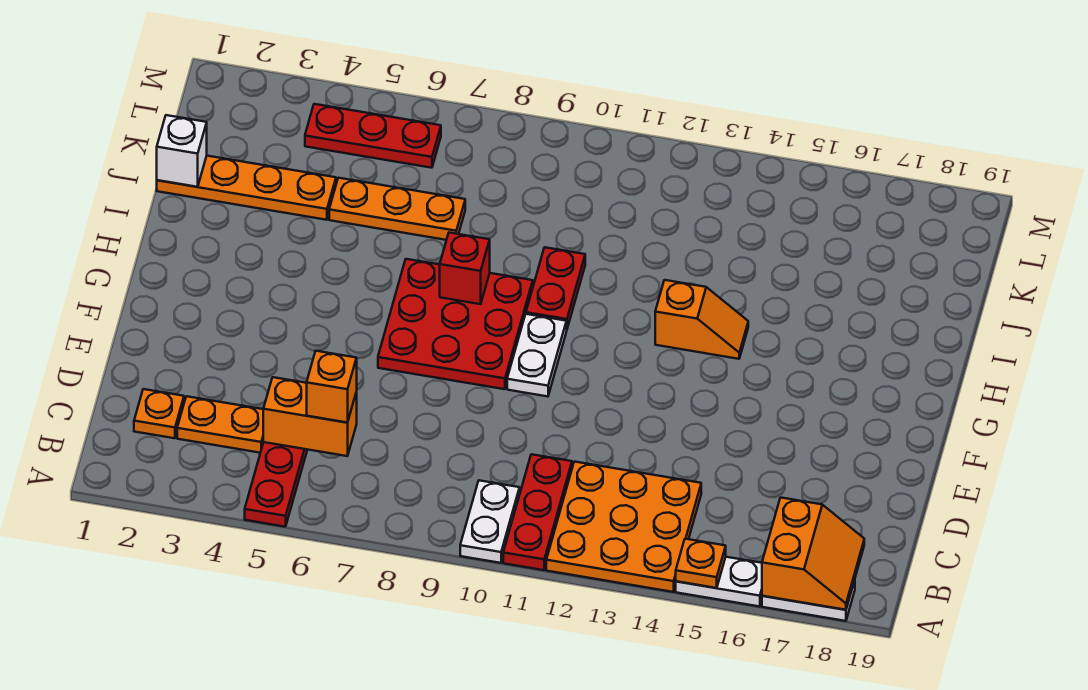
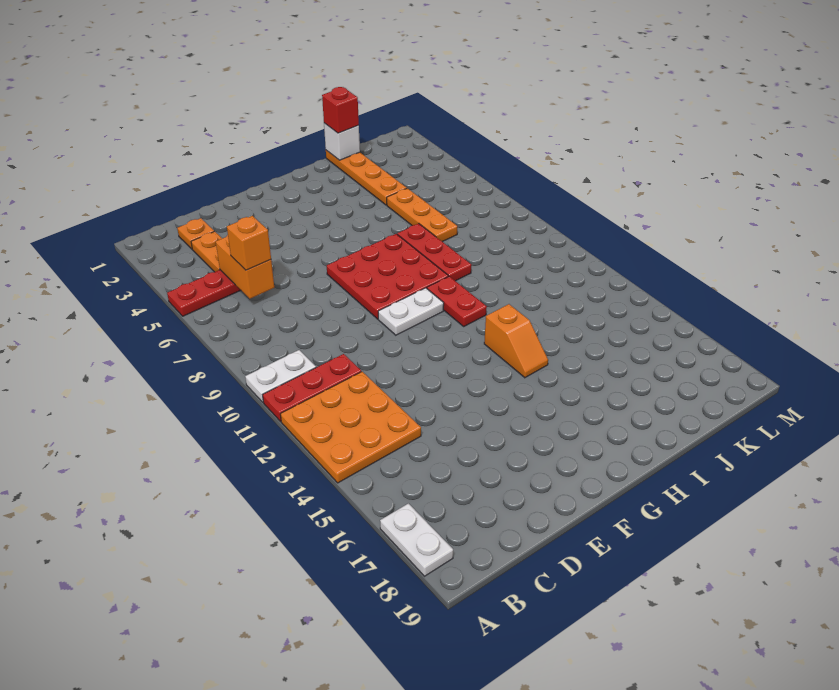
white 1x2 plate [676,557,762,607] -> none
orange 1x1 plate [676,539,726,588] -> none
orange 2x2 slope [762,498,864,610] -> none
red 1x1 brick [440,233,490,304] -> red 1x1 brick moved to [322,87,359,133]
red 1x2 plate [526,247,585,328] -> red 1x2 plate turned to [427,276,487,326]
red 1x3 plate [305,104,441,168] -> red 1x3 plate moved to [397,224,471,281]

